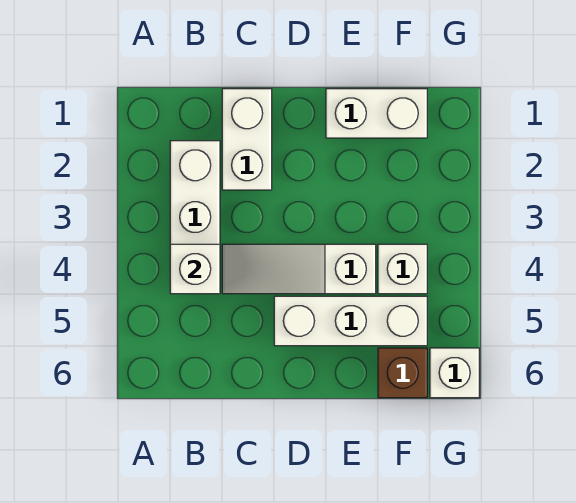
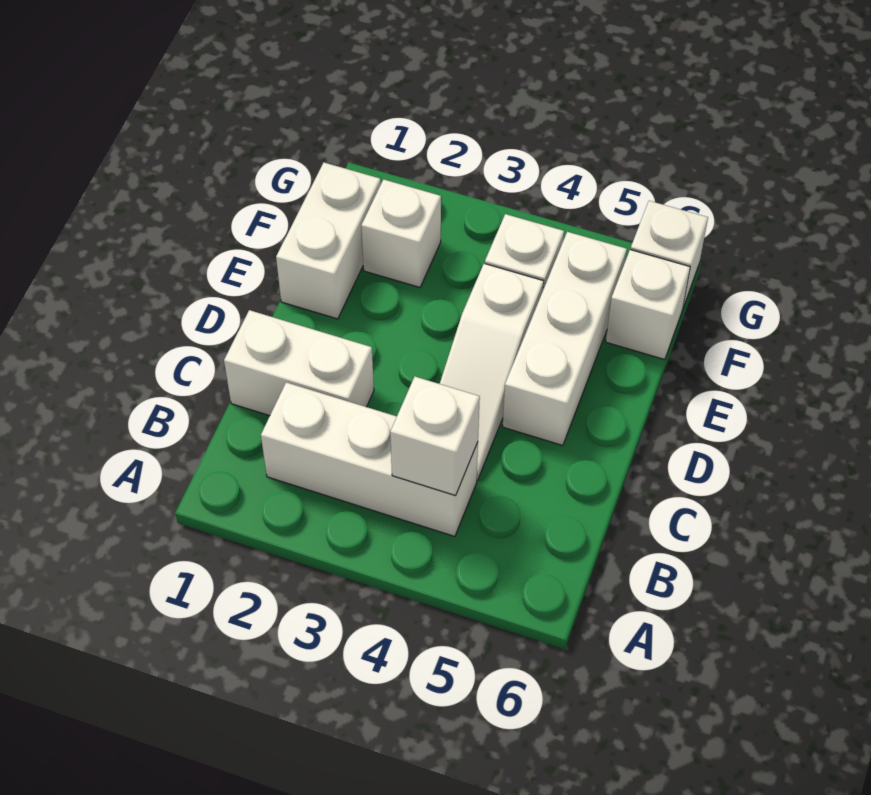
none -> white 1x1 brick [361,179,441,287]
brown 1x1 brick [378,348,427,398] -> white 1x1 brick [606,250,690,360]

